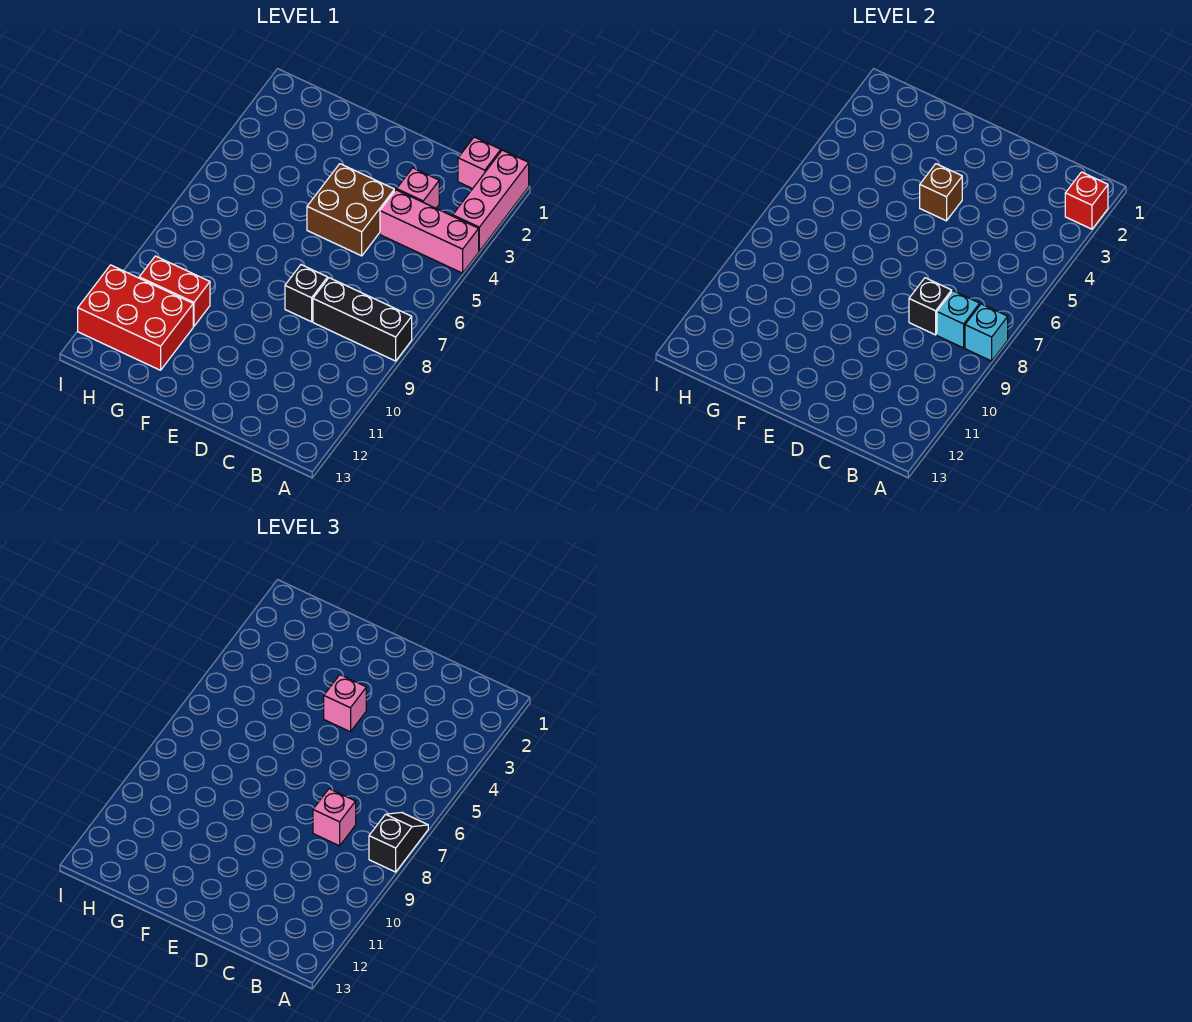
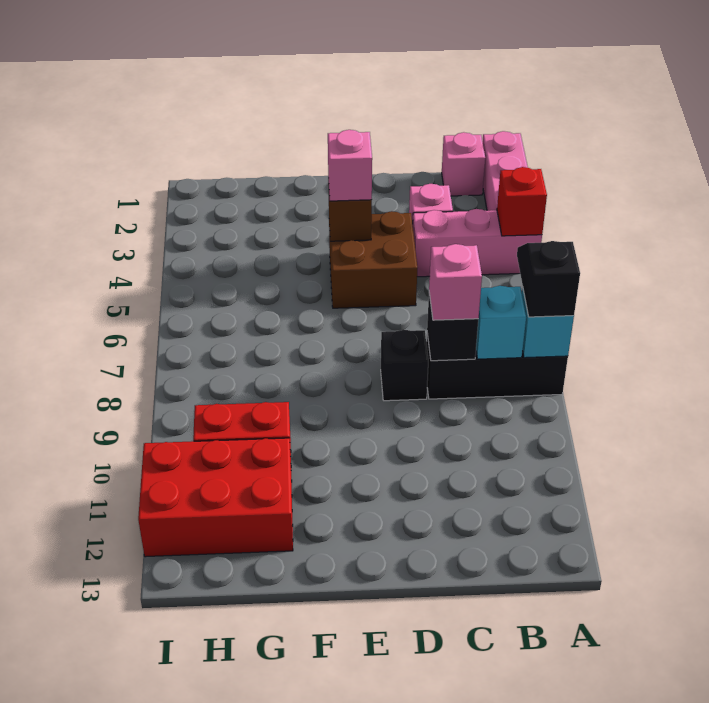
red 1x1 brick [1065,172,1108,229] -> red 1x1 brick moved to [497,167,547,236]

